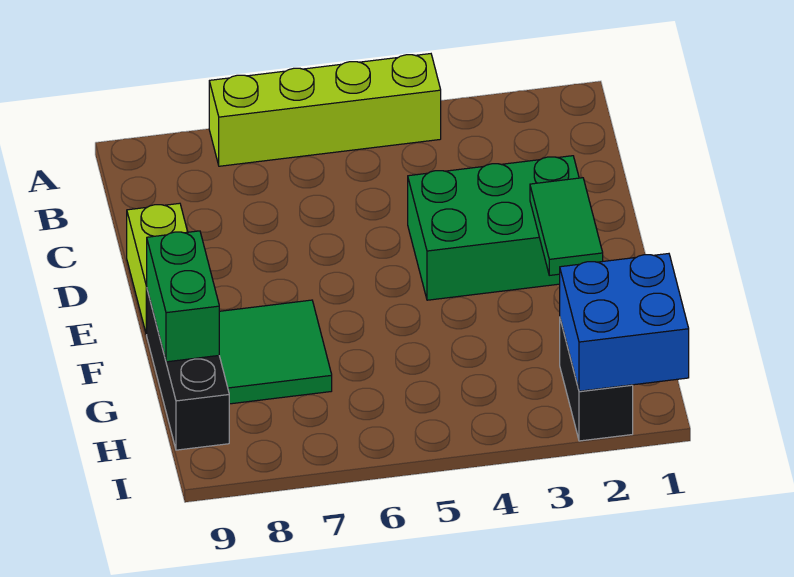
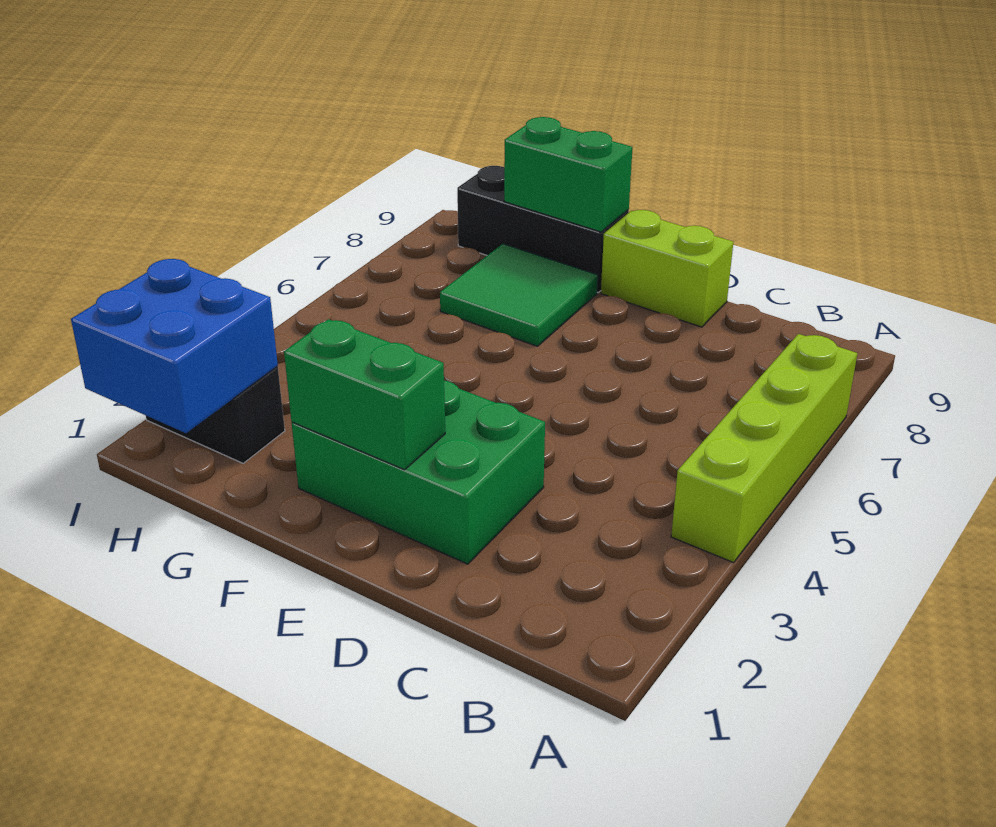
green 2x3 brick [408,156,579,300] -> green 2x3 brick turned to [292,381,545,564]
green 1x2 tile [530,178,603,275] -> green 1x2 brick [284,319,445,470]

